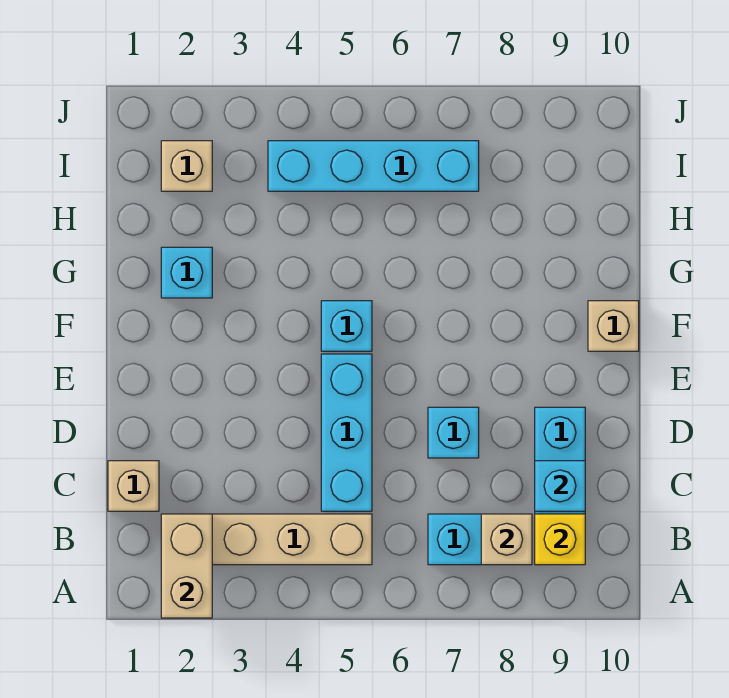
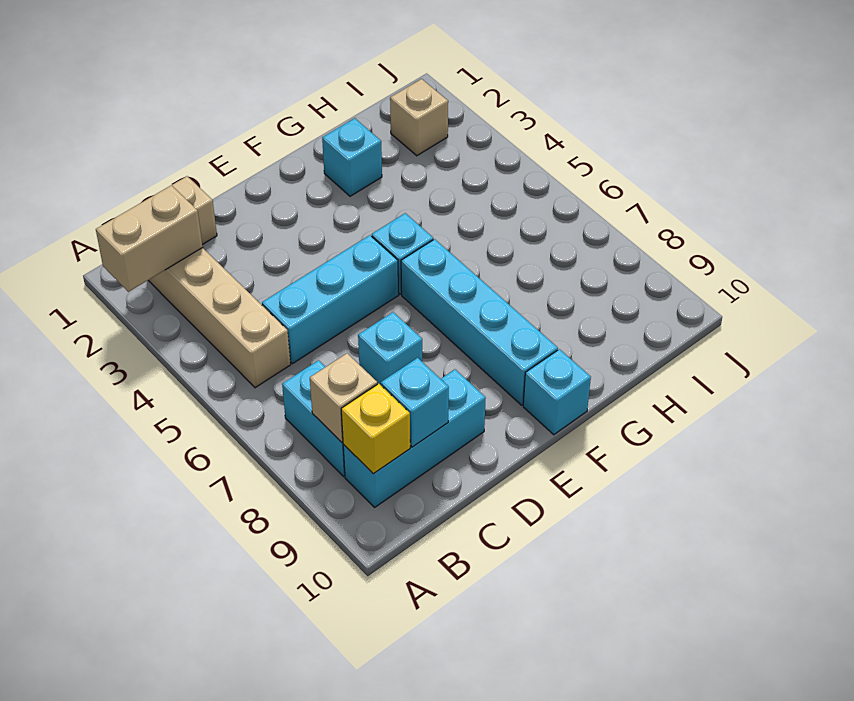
tan 1x1 brick [588,301,639,351] -> cyan 1x1 brick [523,349,591,435]
cyan 1x4 brick [268,141,479,191] -> cyan 1x4 brick moved to [401,239,558,405]

